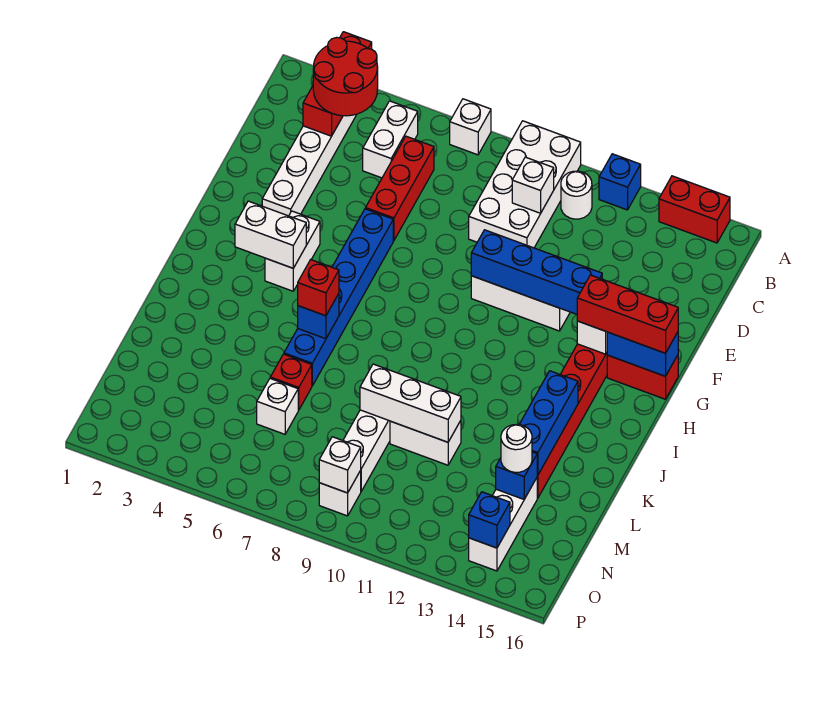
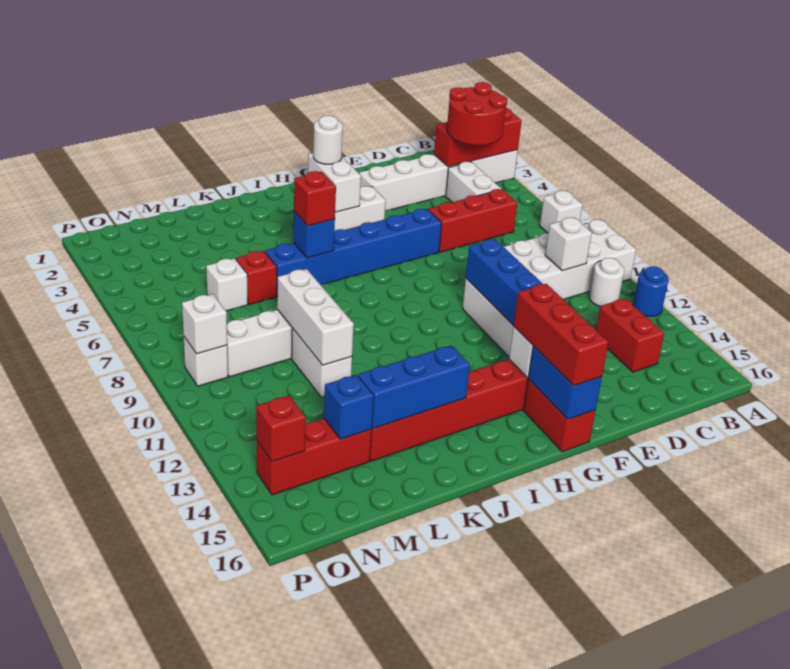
blue 1x1 brick [599,154,641,210] -> blue 1x1 round brick [633,266,669,316]
red 1x2 brick [659,176,730,243] -> red 1x2 brick moved to [596,298,664,372]
white 1x2 brick [363,101,418,178] -> white 1x2 brick turned to [446,162,501,202]
white 1x3 brick [469,478,537,571] -> red 1x3 brick [257,419,372,495]
white 1x1 round brick [501,424,532,472] -> white 1x1 round brick moved to [313,116,343,164]
blue 1x1 brick [469,492,510,548] -> red 1x1 brick [256,395,306,462]

